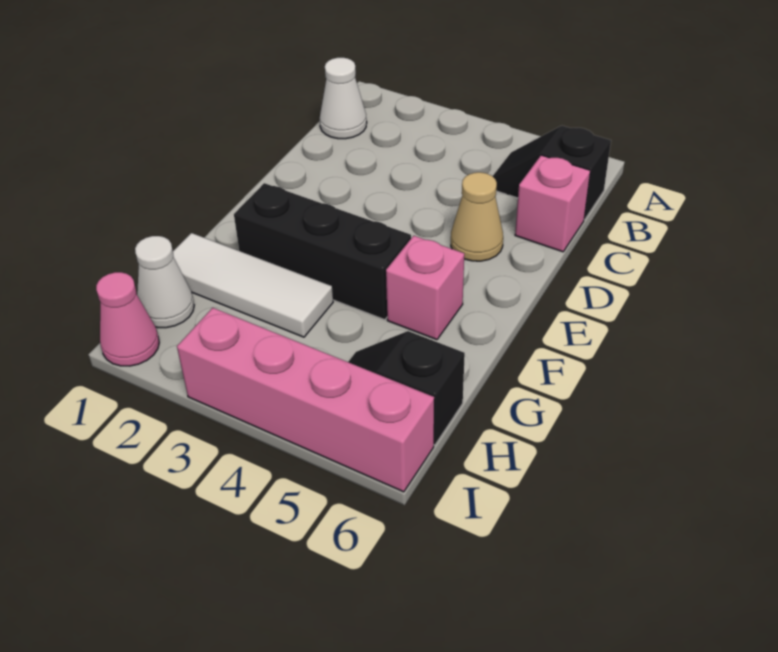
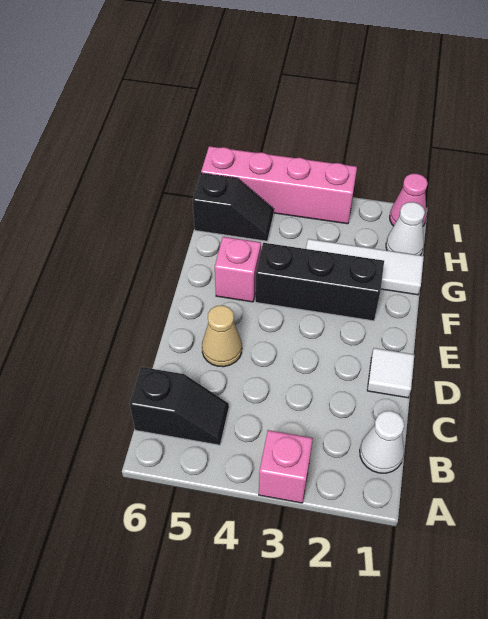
pink 1x1 brick [515,155,590,252] -> pink 1x1 brick moved to [259,430,313,503]
none -> white 1x1 tile [367,348,414,398]

